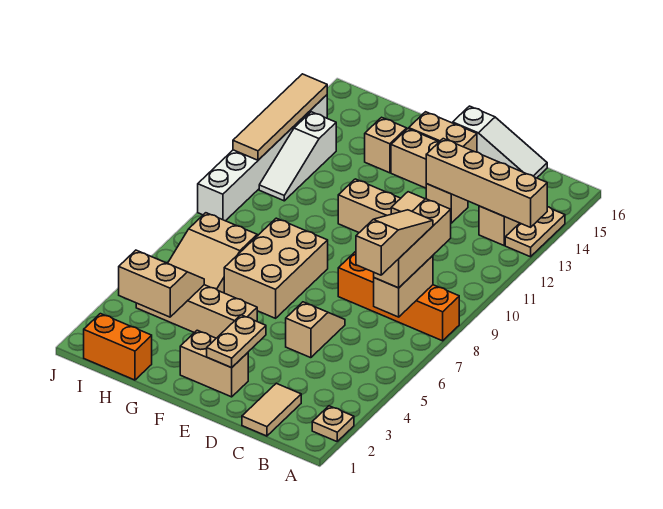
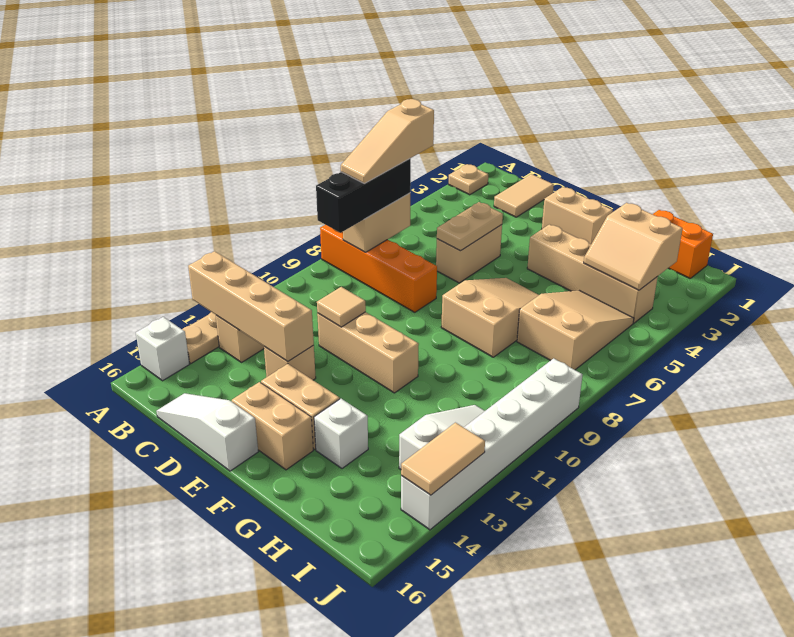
none -> white 1x1 brick [136,317,189,381]
tan 1x3 brick [374,199,451,288] -> black 1x3 brick [316,159,411,233]
tan 1x2 slope [286,302,345,358] -> tan 1x2 brick [436,225,502,283]
tan 1x2 plate [207,315,266,368] -> tan 1x2 plate moved to [437,202,503,251]
tan 2x3 brick [224,218,328,318] -> tan 2x3 slope [441,278,539,357]
tan 1x1 brick [365,117,407,173] -> white 1x1 brick [314,399,368,468]
tan 1x4 tile [233,74,327,160] -> tan 1x2 tile [401,423,485,495]

